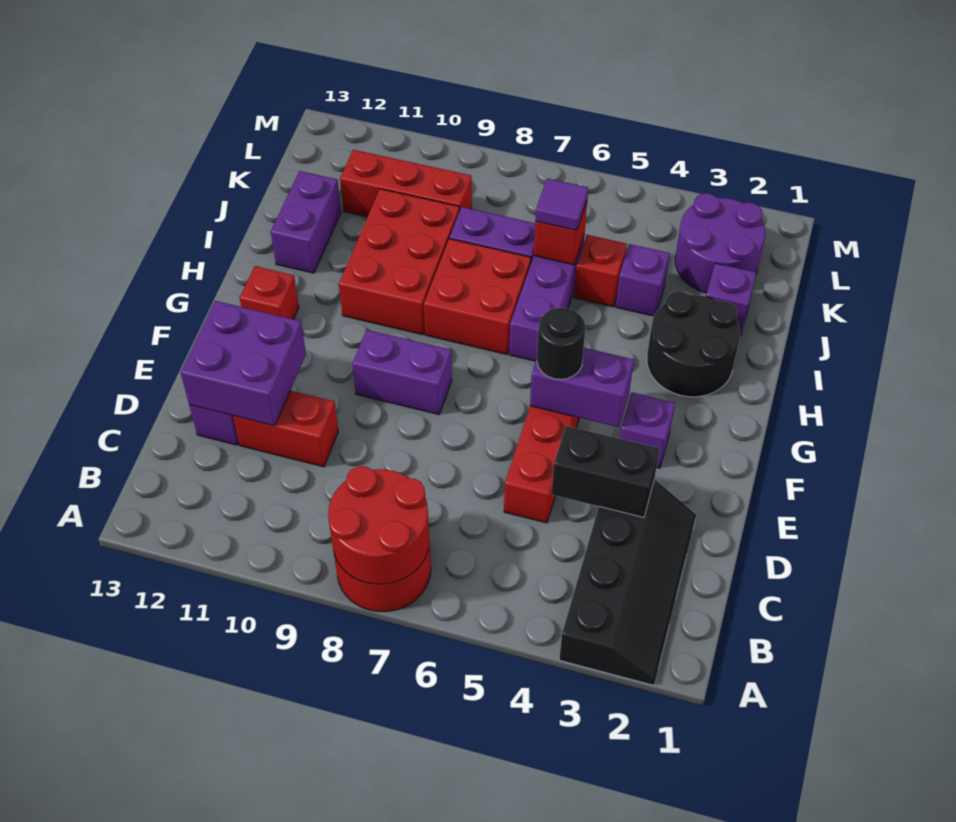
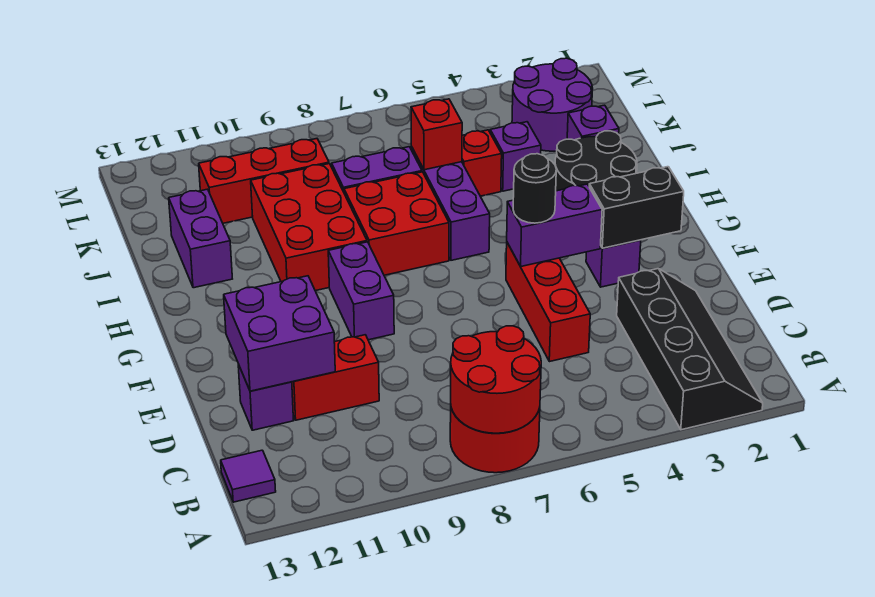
black 1x2 brick [552,426,660,517] -> black 1x2 brick moved to [589,167,684,248]
purple 1x2 brick [352,330,452,415] -> purple 1x2 brick turned to [328,242,394,340]
red 1x1 brick [240,266,299,319] -> none
purple 1x1 tile [535,179,588,230] -> purple 1x1 tile moved to [221,450,276,502]

